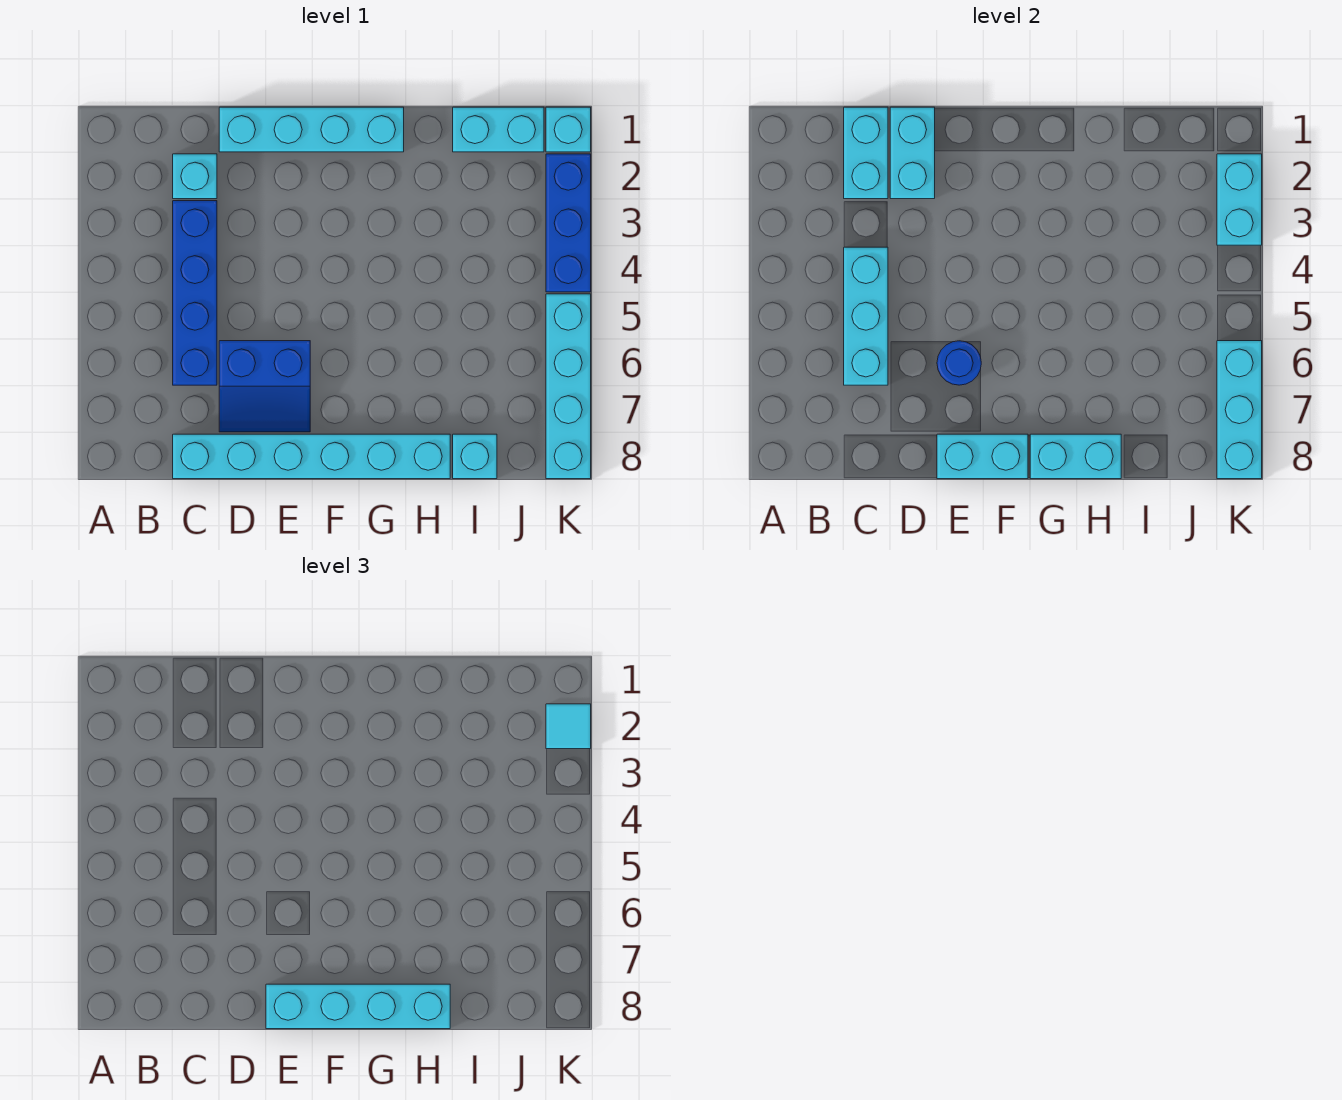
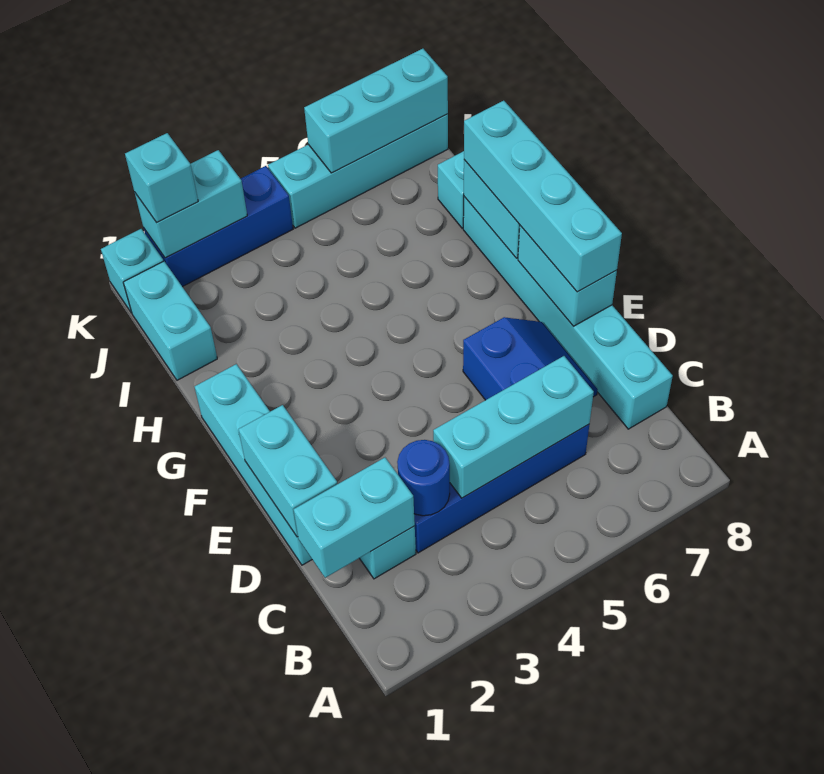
cyan 1x2 brick [890,107,935,199] -> cyan 1x2 brick turned to [239,405,337,537]
blue 1x1 round brick [937,341,981,385] -> blue 1x1 round brick moved to [397,440,450,516]
cyan 1x1 tile [546,704,591,749] -> cyan 1x1 brick [125,133,198,223]

